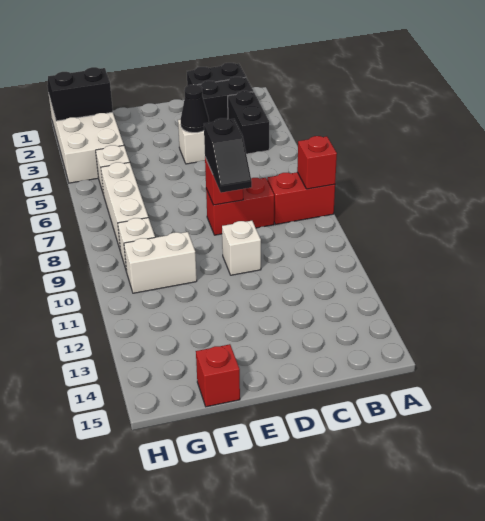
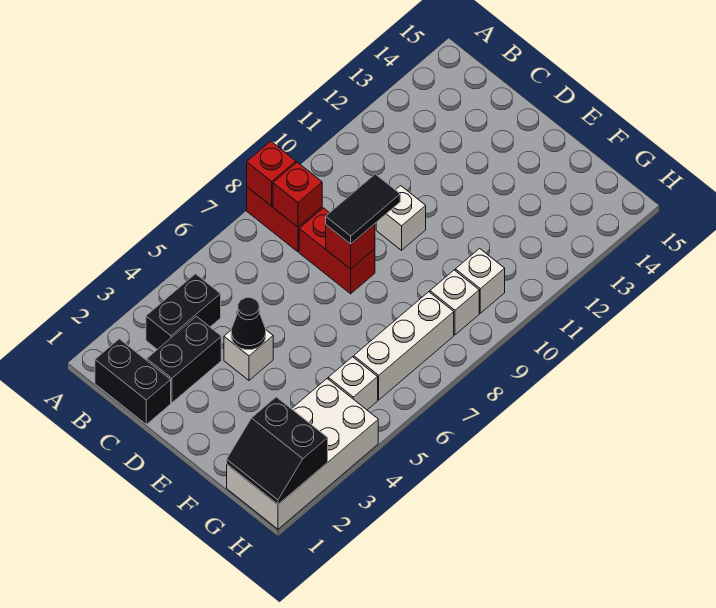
black 1x2 brick [199,77,253,123] -> black 1x2 brick turned to [147,316,221,403]
black 1x2 slope [204,118,252,193] -> black 1x2 tile [326,174,400,244]
white 1x2 brick [124,232,197,293] -> white 1x1 brick [455,248,505,313]
red 1x1 brick [196,344,240,407] -> red 1x1 brick moved to [273,162,322,227]

